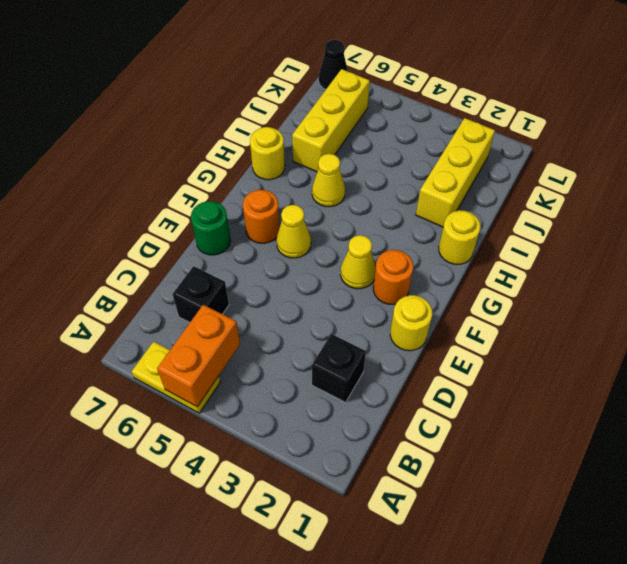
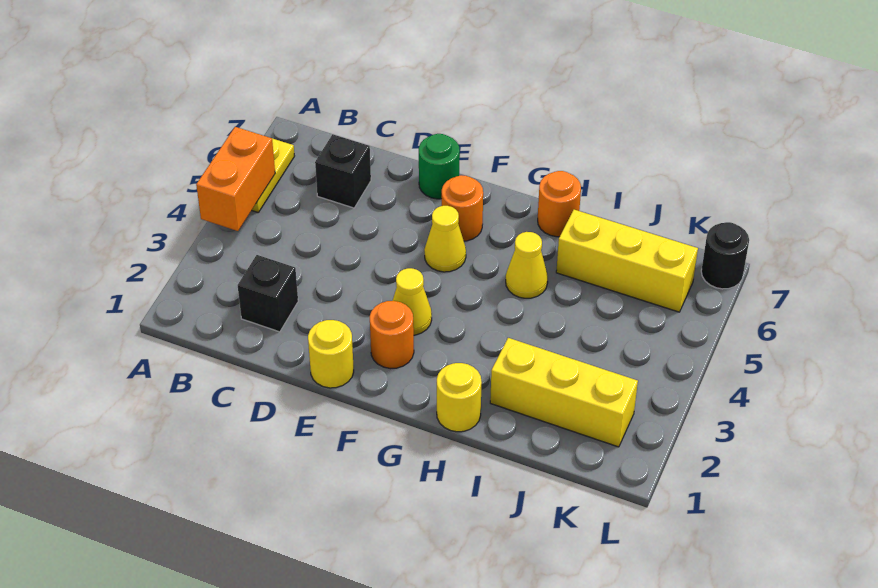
orange 1x2 brick [157,305,240,407] -> orange 1x2 brick turned to [196,127,275,231]
yellow 1x1 round brick [250,127,285,180] -> orange 1x1 round brick [538,171,581,237]
black 1x1 cone [319,40,348,90] -> black 1x1 round brick [701,222,749,289]

